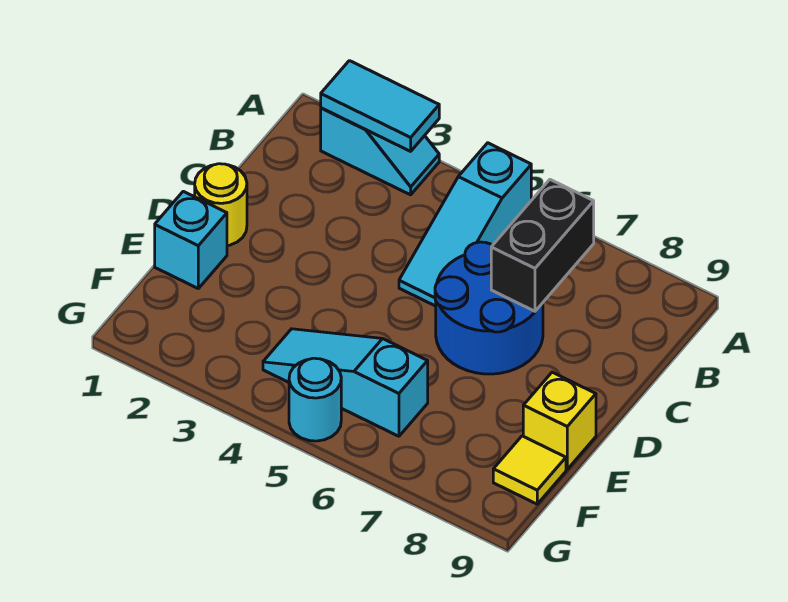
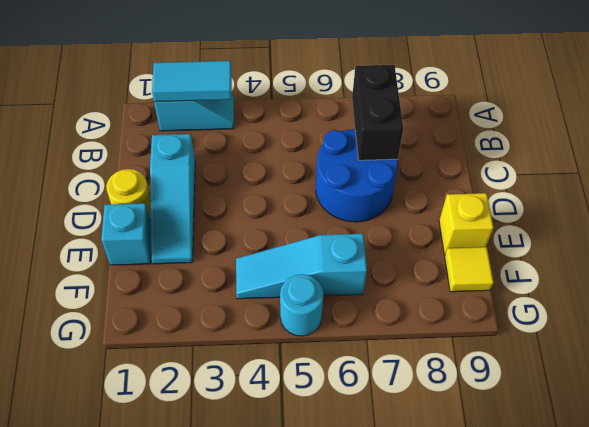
cyan 1x3 slope [399,143,531,306] -> cyan 1x3 slope moved to [150,134,195,264]

